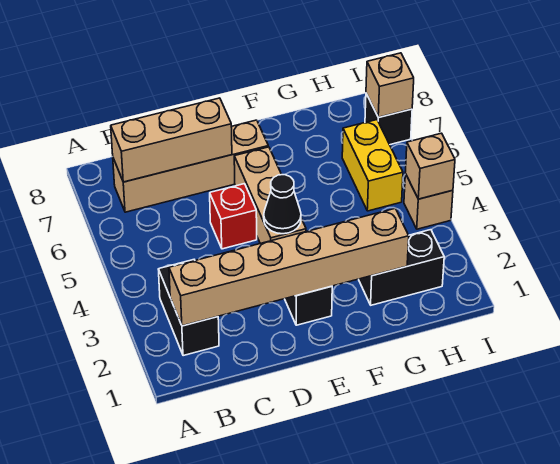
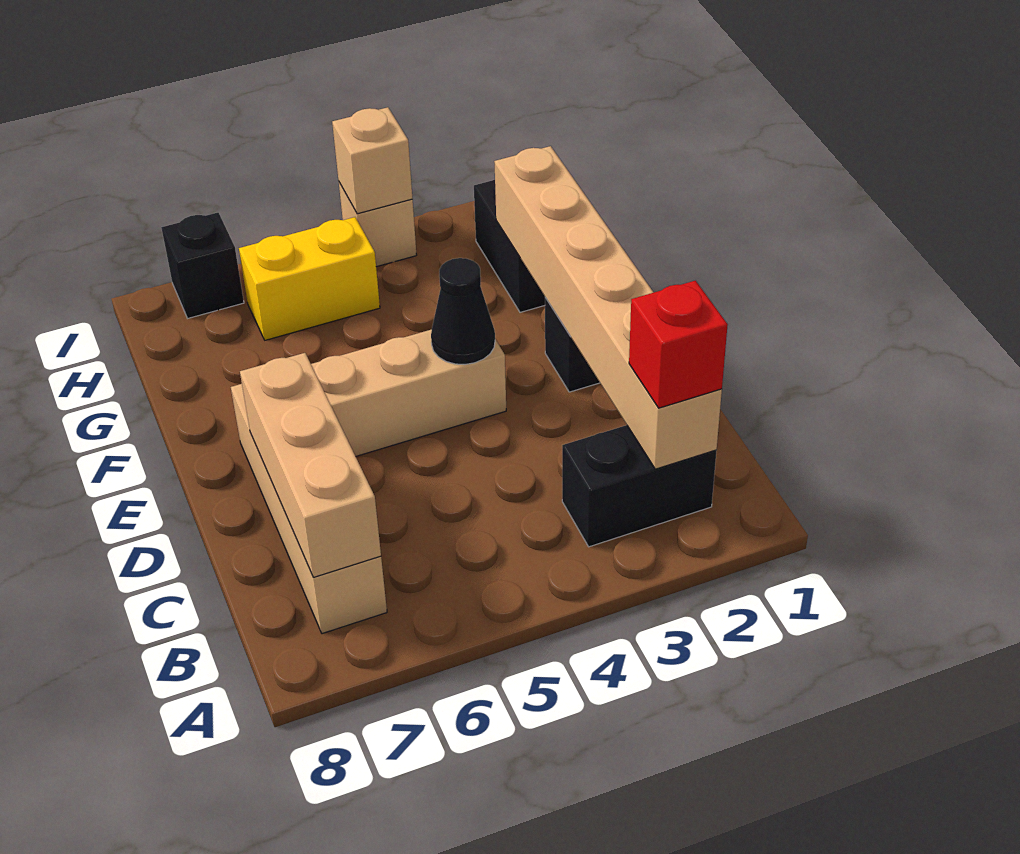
red 1x1 brick [210,184,257,249] -> red 1x1 brick moved to [629,281,728,408]
tan 1x1 brick [366,53,414,117] -> none

